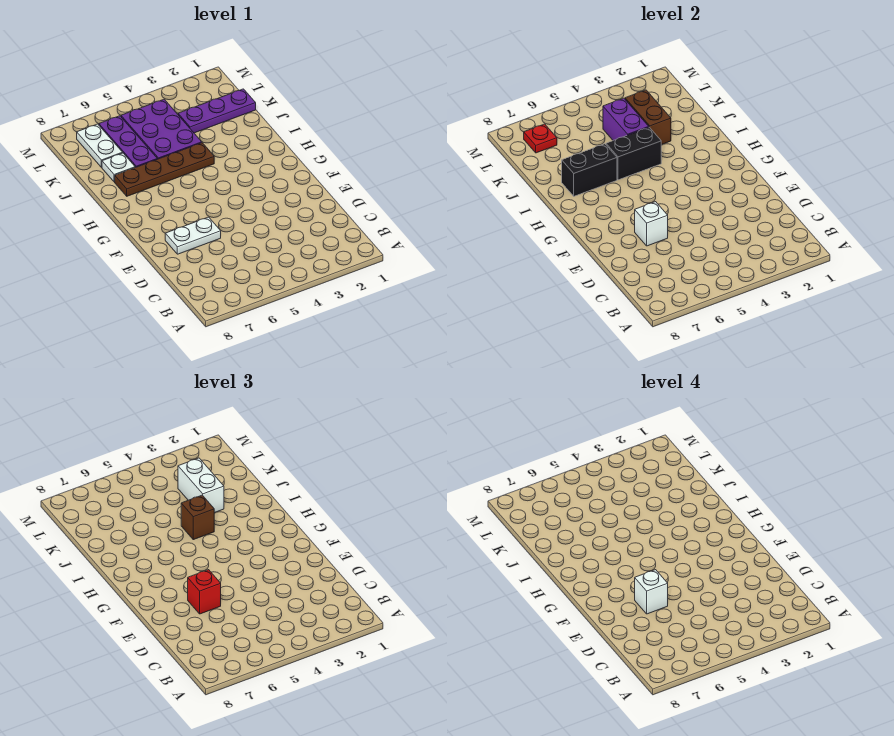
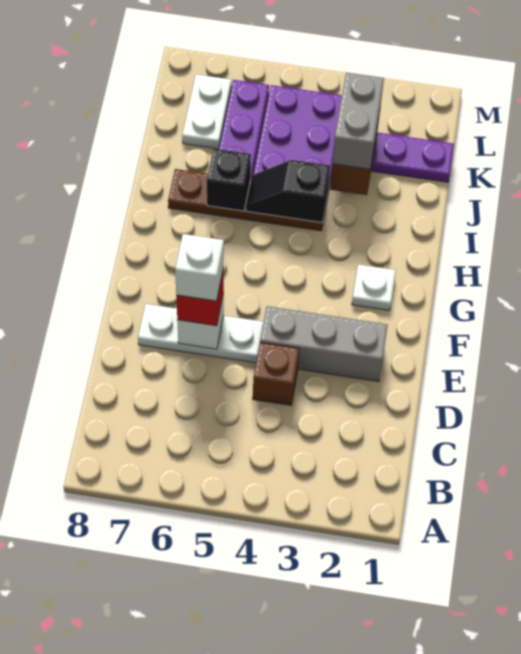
none -> grey 1x3 brick [260,306,388,382]
white 1x2 plate [165,217,221,254] -> white 1x3 plate [138,304,264,363]
black 1x2 brick [606,127,661,180] -> black 1x2 slope [246,160,330,223]
brown 1x1 brick [181,495,214,540] -> brown 1x1 brick moved to [253,342,299,405]
black 1x2 brick [562,144,617,196] -> black 1x1 brick [207,148,251,211]
white 1x2 brick [178,458,224,513] -> grey 1x2 brick [332,72,384,169]
purple 1x2 brick [603,98,649,140] -> none
white 1x1 plate [102,153,135,182] -> white 1x1 plate moved to [352,265,396,311]
red 1x1 plate [524,124,557,153] -> none

